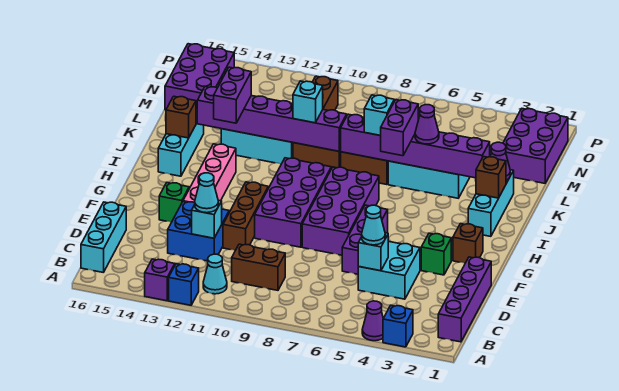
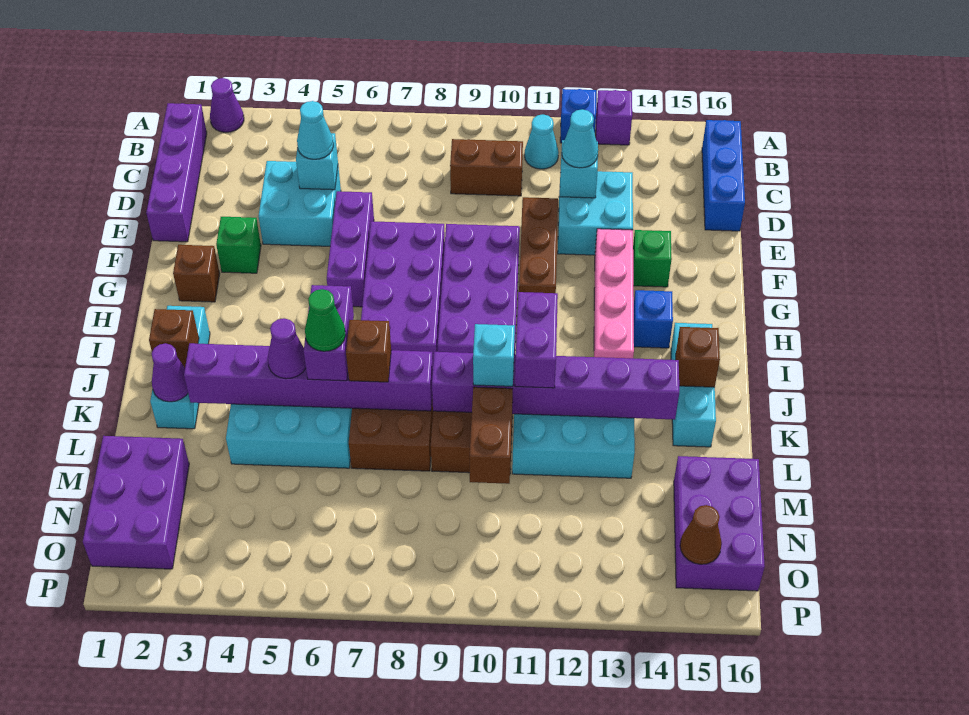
blue 1x1 brick [383,306,413,347] -> blue 1x1 brick moved to [634,290,673,348]
purple 1x1 cone [362,301,383,341] -> purple 1x1 cone moved to [210,78,244,132]
cyan 1x3 brick [81,202,126,273] -> blue 1x3 brick [702,120,745,231]
blue 2x2 brick [168,202,229,261] -> cyan 2x2 brick [558,171,633,255]
purple 1x2 brick [214,67,251,123] -> purple 1x2 brick moved to [515,292,558,388]
none -> green 1x1 cone [305,289,346,351]
cyan 1x1 brick [364,95,394,135] -> brown 1x1 brick [346,320,391,382]
none -> brown 1x1 cone [680,505,722,564]

